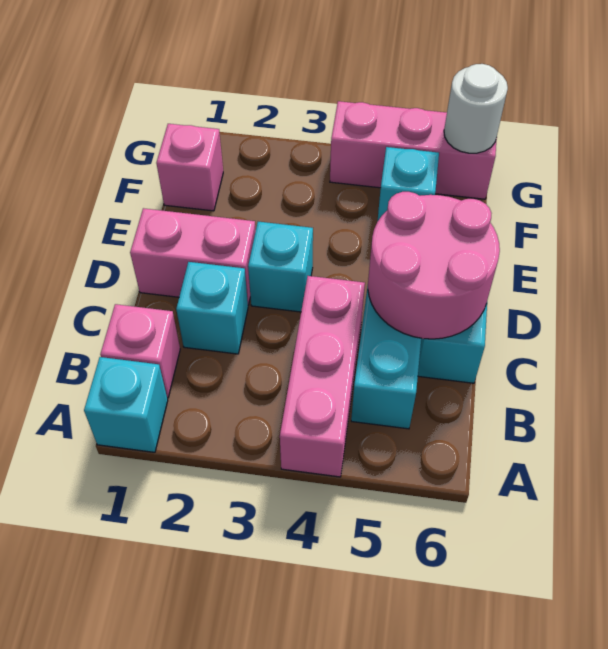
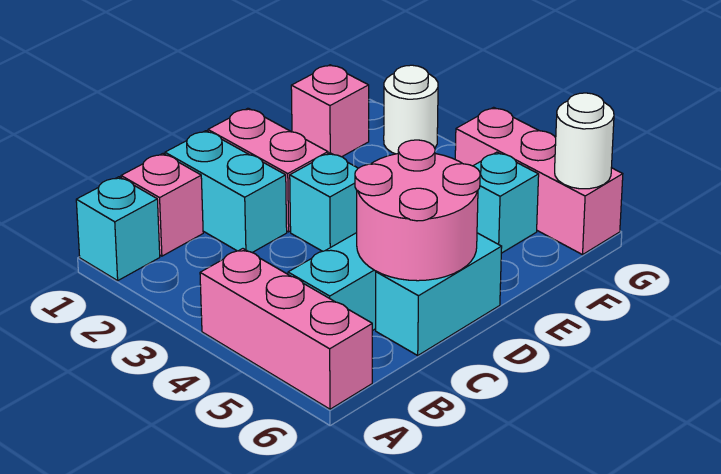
pink 1x3 brick [280,276,365,477] -> pink 1x3 brick turned to [200,249,372,409]
cyan 1x1 brick [176,262,248,354] -> cyan 1x2 brick [165,131,287,253]
none -> white 1x1 round brick [384,65,438,154]

